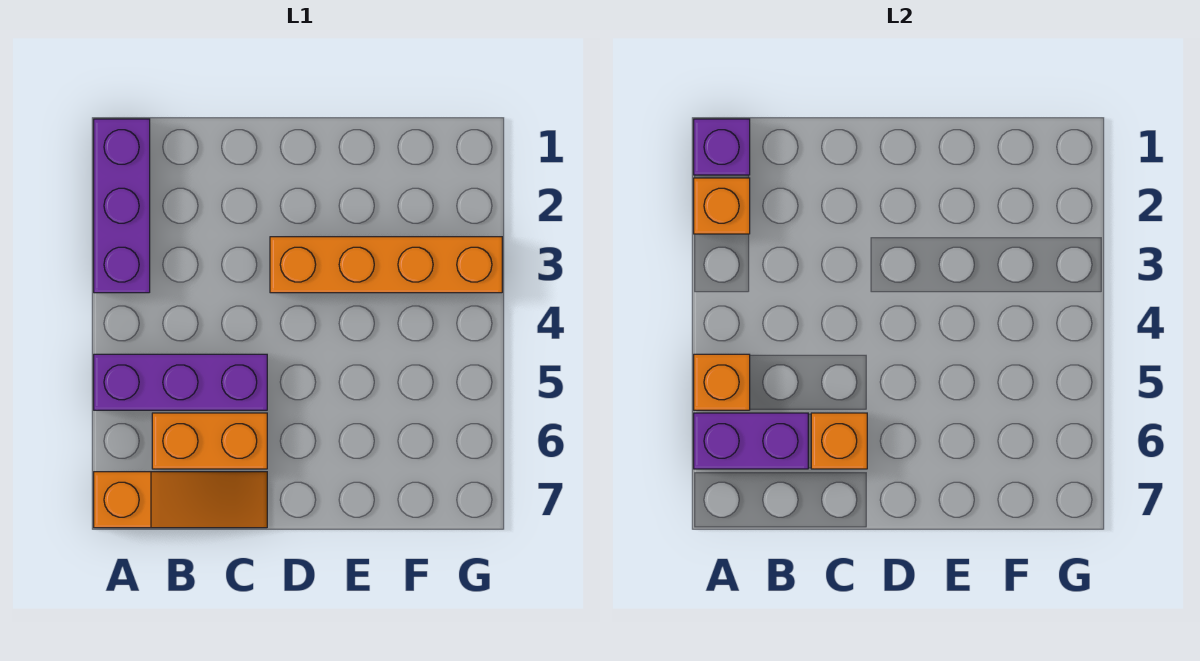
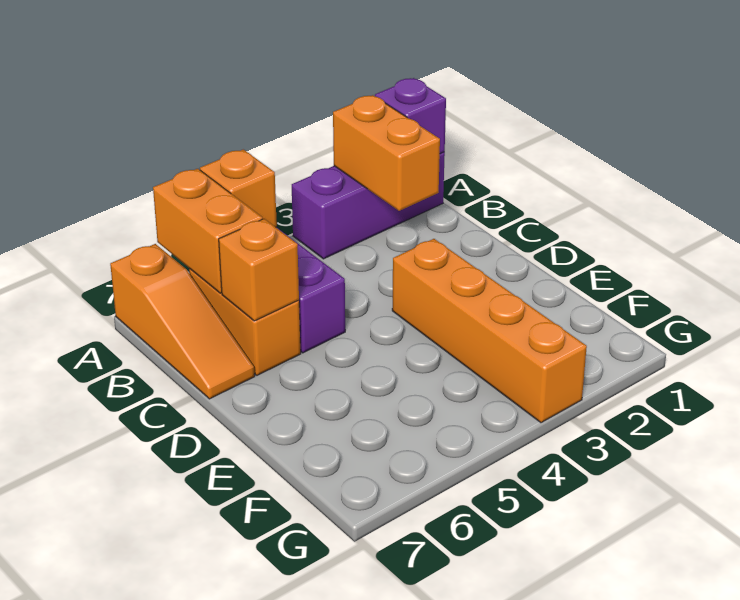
orange 1x1 brick [694,178,750,234] -> orange 1x2 brick [333,95,440,211]
purple 1x2 brick [694,413,808,469] -> orange 1x2 brick [153,169,263,293]

